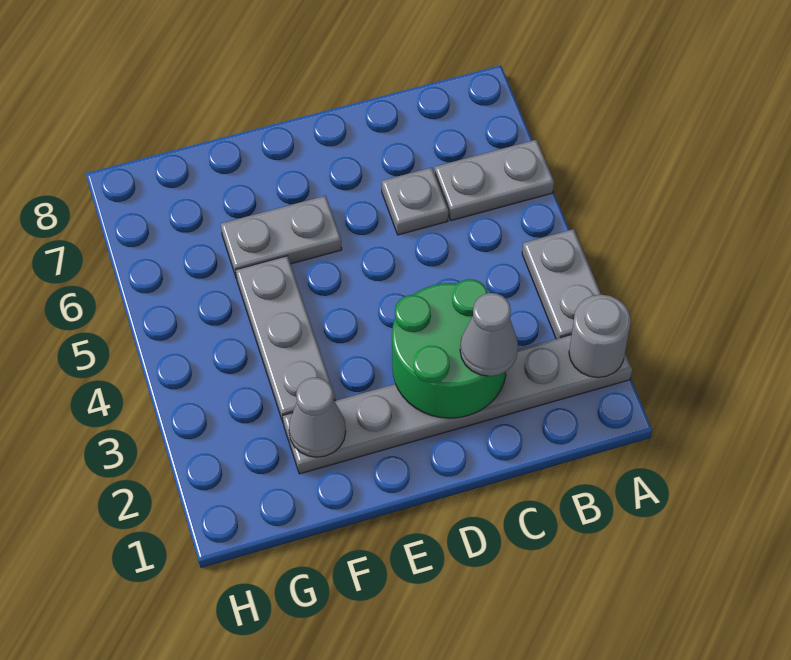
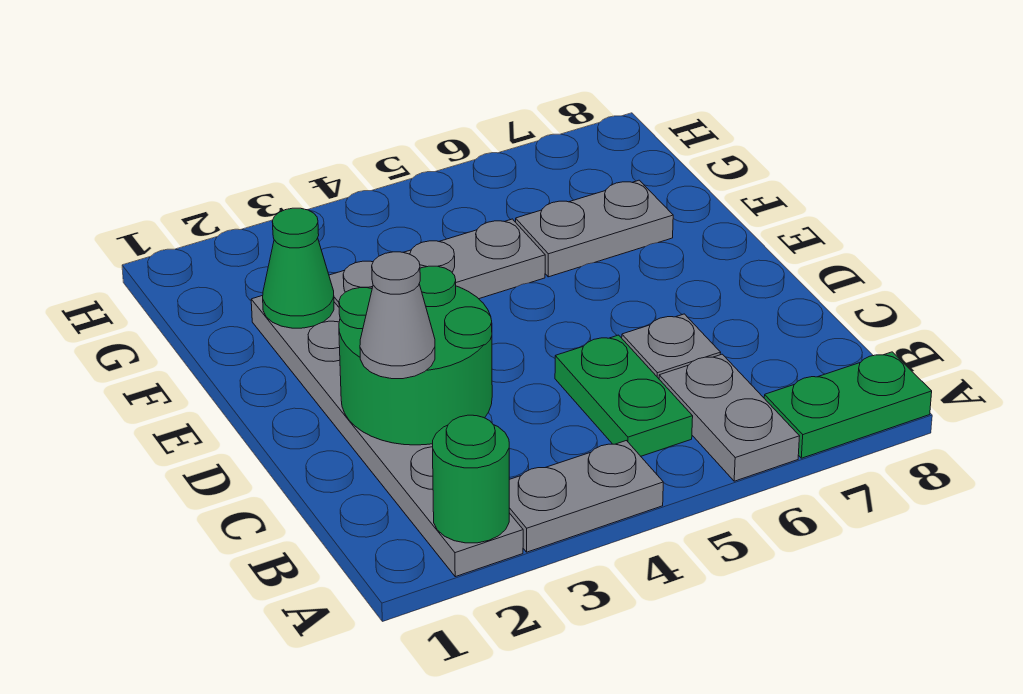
grey 1x1 round brick [569,295,631,378] -> green 1x1 round brick [433,415,509,543]
none -> green 1x2 plate [764,352,932,458]
none -> green 1x2 plate [555,335,693,456]
grey 1x2 plate [221,196,342,279] -> grey 1x2 plate turned to [516,180,673,277]
grey 1x1 cone [289,378,346,457] -> green 1x1 cone [263,208,334,328]

